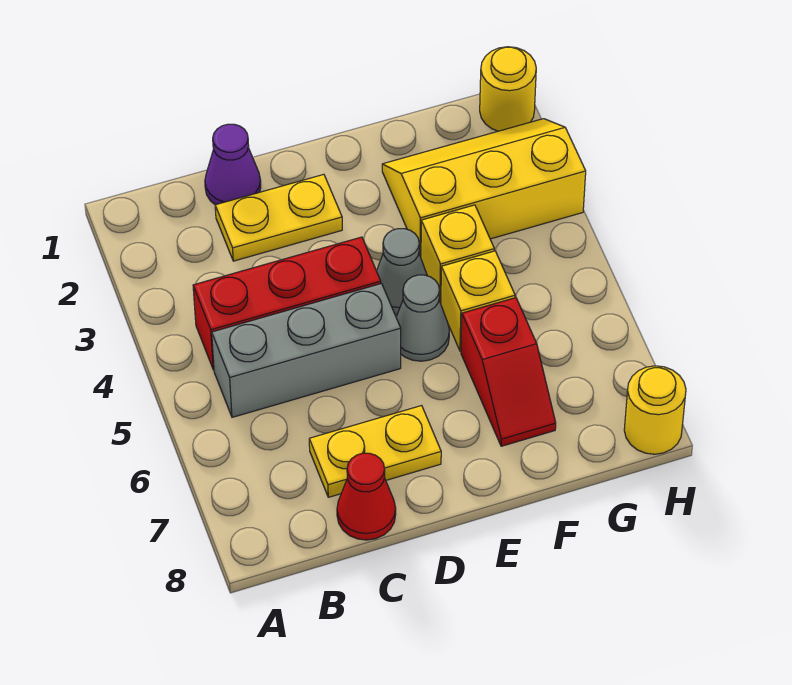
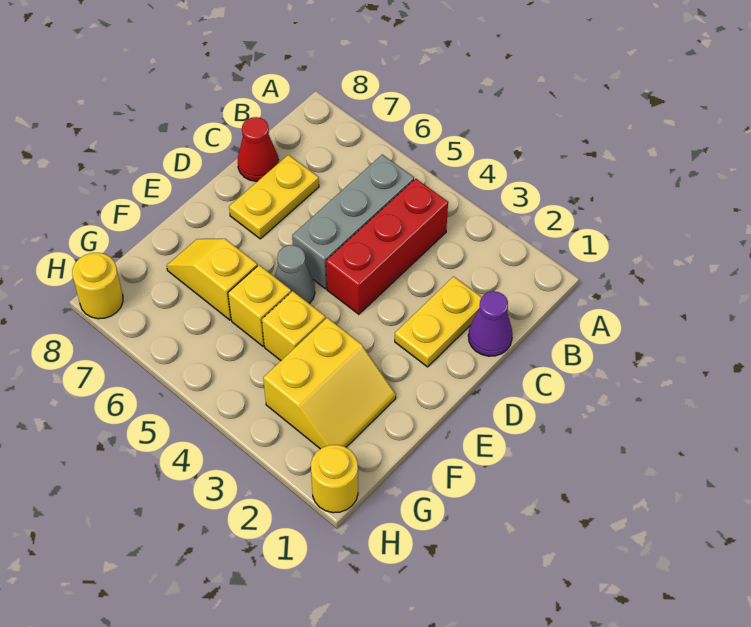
grey 1x1 cone [377,229,427,314] -> none
yellow 2x3 slope [382,119,586,257] -> yellow 2x2 slope [263,318,396,449]
red 1x2 slope [461,298,556,446] -> yellow 1x2 slope [167,239,257,320]

